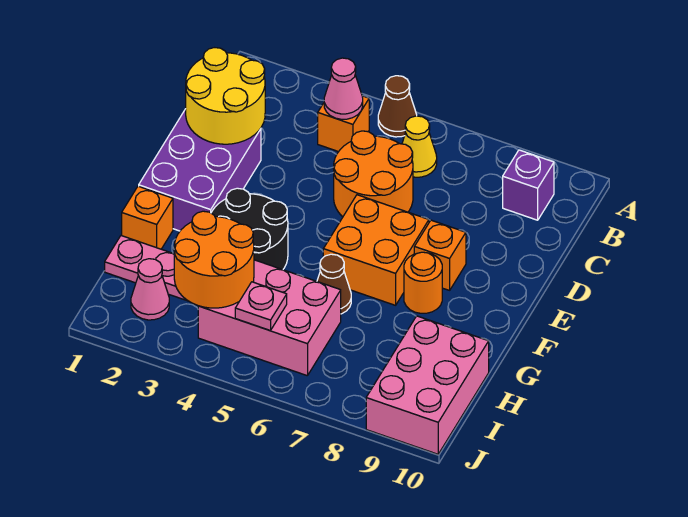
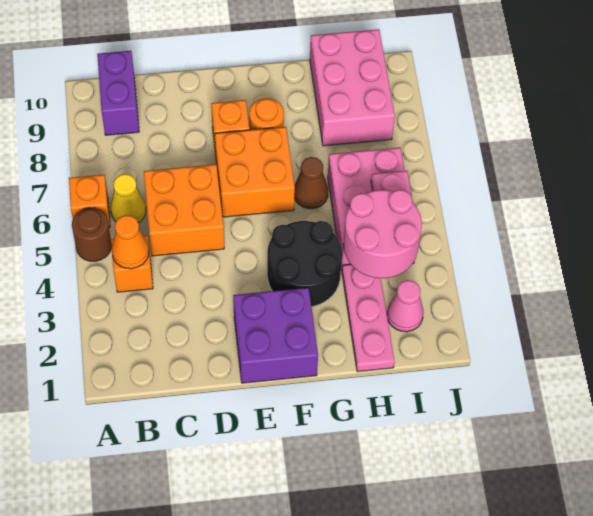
brown 1x1 cone [378,76,417,137] -> brown 1x1 round brick [72,208,112,261]
pink 1x1 cone [324,58,363,119] -> orange 1x1 cone [112,215,149,269]
purple 1x1 brick [503,150,554,220] -> purple 1x2 brick [97,51,139,135]
yellow 2x2 round brick [186,48,265,144] -> none
orange 2x2 round brick [334,131,413,217] -> orange 2x2 brick [144,164,224,256]
purple 2x3 brick [139,109,261,231] -> purple 2x2 brick [233,288,318,383]
orange 1x1 brick [122,186,173,249] -> orange 1x1 brick moved to [69,175,110,228]
orange 2x2 round brick [174,211,254,308] -> pink 2x2 round brick [343,190,422,278]
pink 2x3 brick [366,316,489,454] -> pink 2x3 brick turned to [310,29,395,146]

